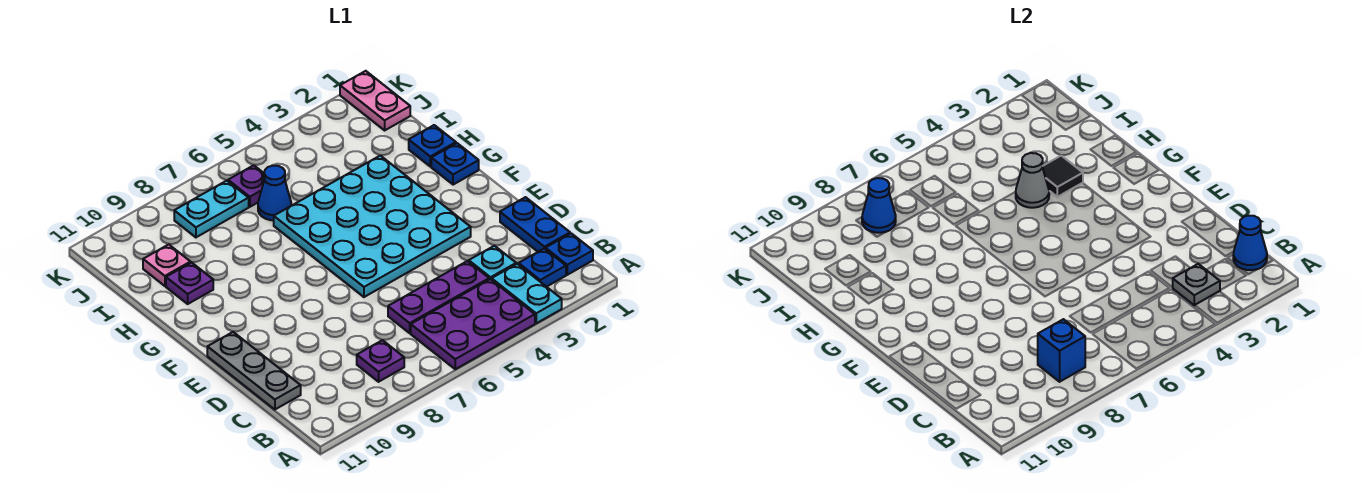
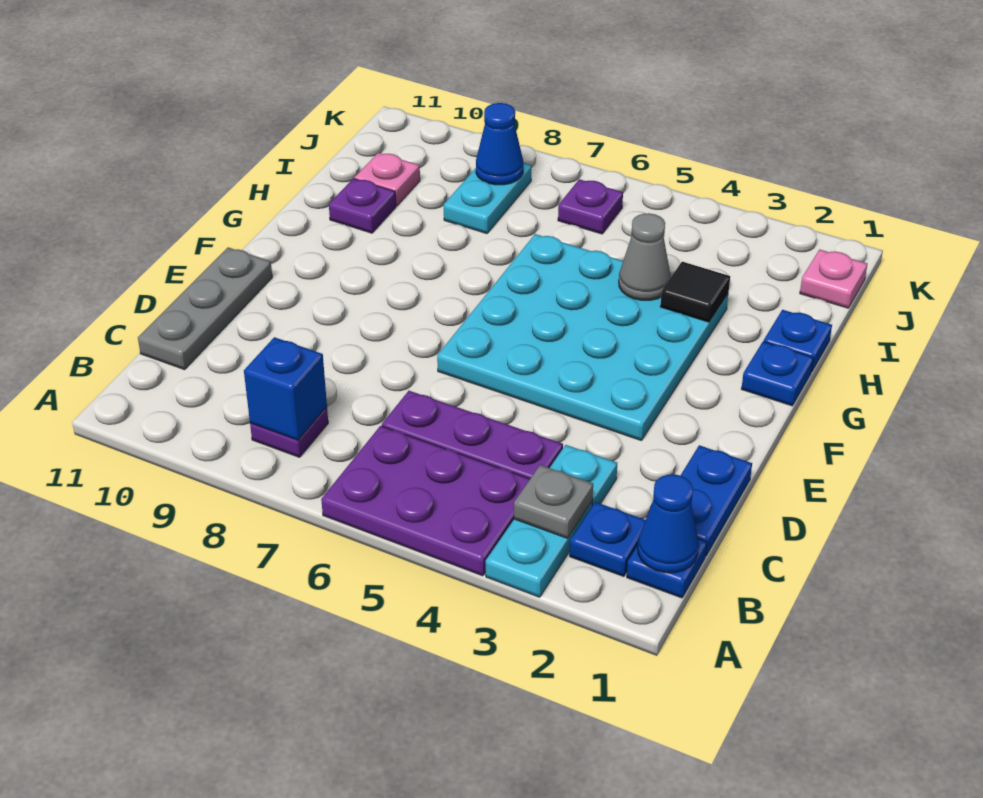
blue 1x1 cone [258,166,291,220] -> none
pink 1x2 plate [340,71,410,130] -> pink 1x1 plate [800,250,868,308]
cyan 1x2 plate [174,181,249,237] -> cyan 1x2 plate turned to [444,163,532,234]

